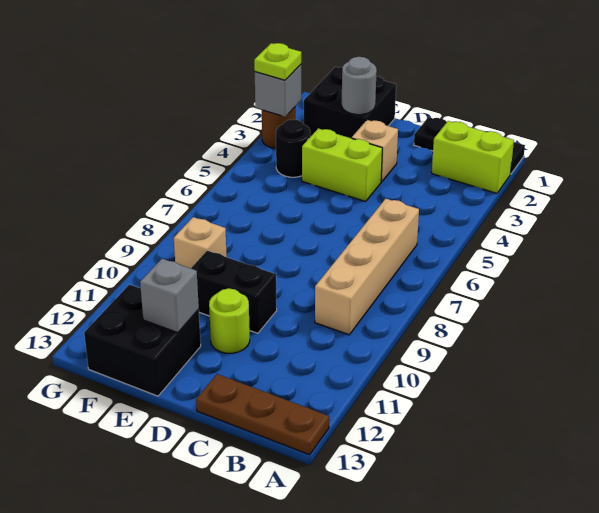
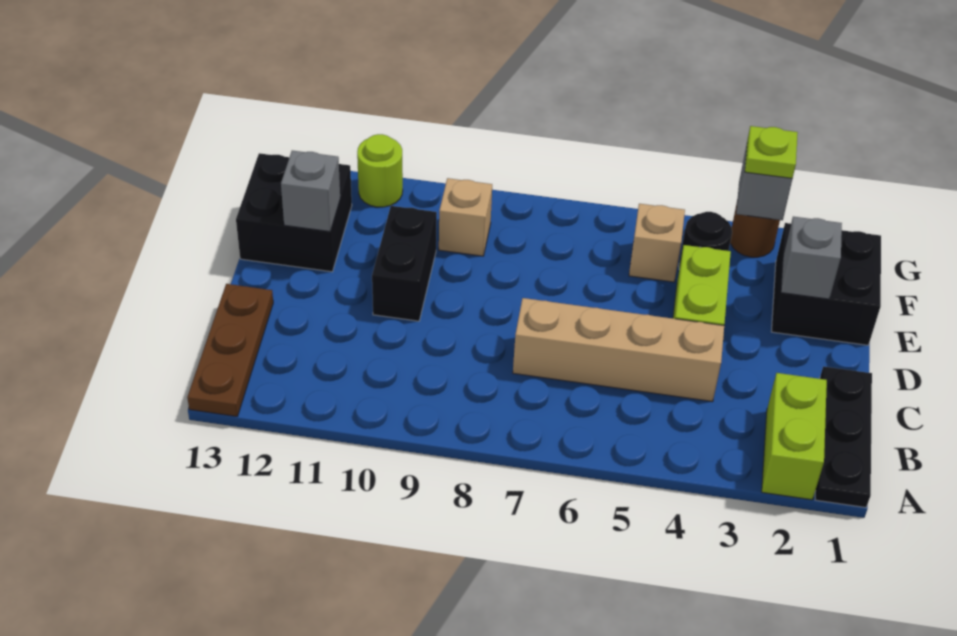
tan 1x4 brick [315,199,419,335] -> tan 1x4 brick moved to [513,298,724,402]
tan 1x1 brick [352,120,398,182] -> tan 1x1 brick moved to [629,204,685,282]
lime 1x1 round brick [209,288,250,353] -> lime 1x1 round brick moved to [357,134,403,207]
grey 1x1 round brick [342,57,377,115] -> grey 1x1 brick [781,217,842,299]

